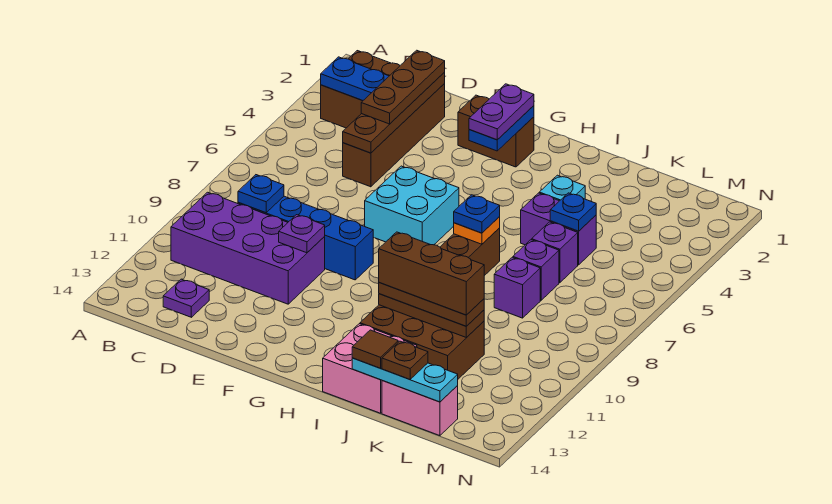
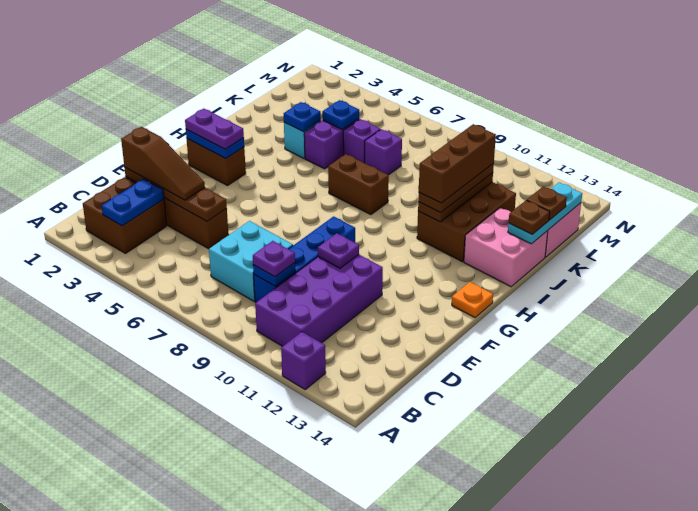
purple 1x1 plate [163,279,209,317] -> purple 1x1 plate moved to [253,241,295,277]
brown 1x3 plate [361,50,445,124] -> brown 1x3 slope [121,127,205,200]
brown 1x2 brick [458,95,534,167] -> brown 1x2 brick turned to [187,139,246,186]
cyan 2x2 brick [365,166,459,245] -> cyan 2x2 brick moved to [209,221,293,301]
orange 1x1 plate [454,217,500,244] -> orange 1x1 plate moved to [452,282,493,318]
blue 1x1 plate [454,195,500,233] -> blue 1x1 plate moved to [284,102,321,132]
brown 1x1 tile [352,330,398,368] -> brown 1x1 plate [509,200,550,234]
purple 1x1 brick [494,257,540,318] -> purple 1x1 brick moved to [281,332,326,390]

